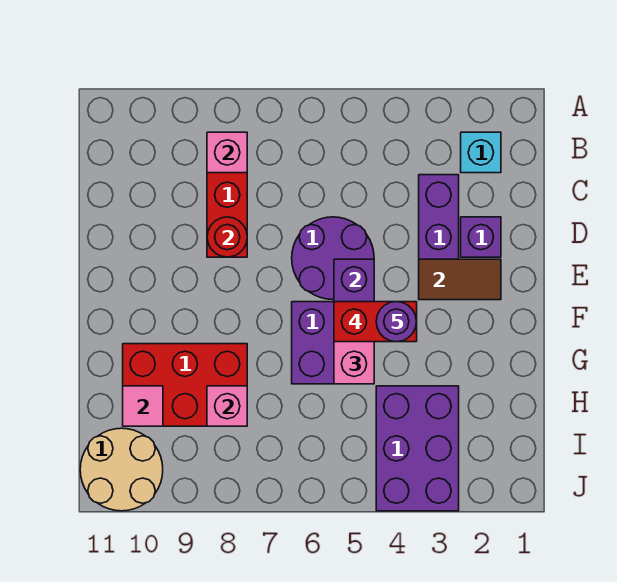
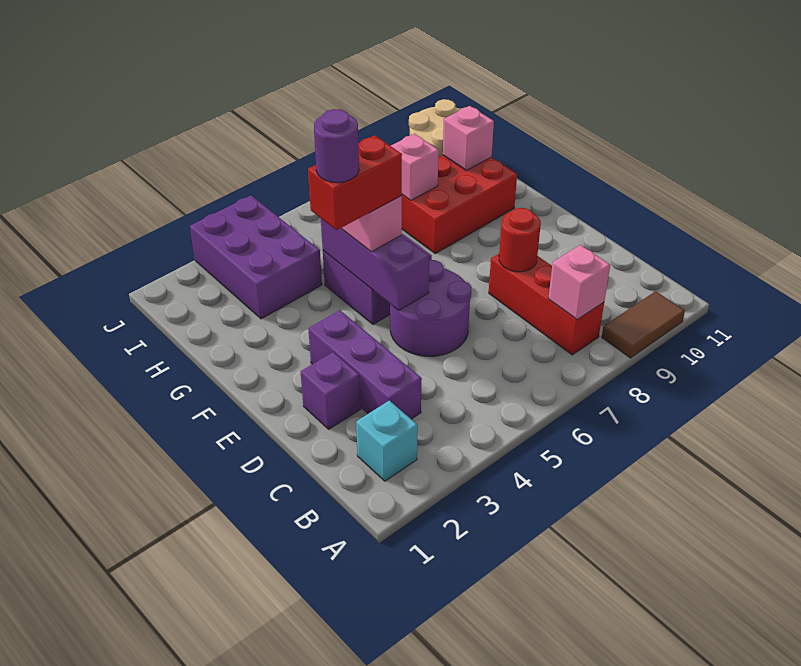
brown 1x2 tile [419,259,501,300] -> brown 1x2 tile moved to [602,291,685,358]
pink 1x1 tile [123,386,163,426] -> pink 1x1 brick [443,106,494,170]

